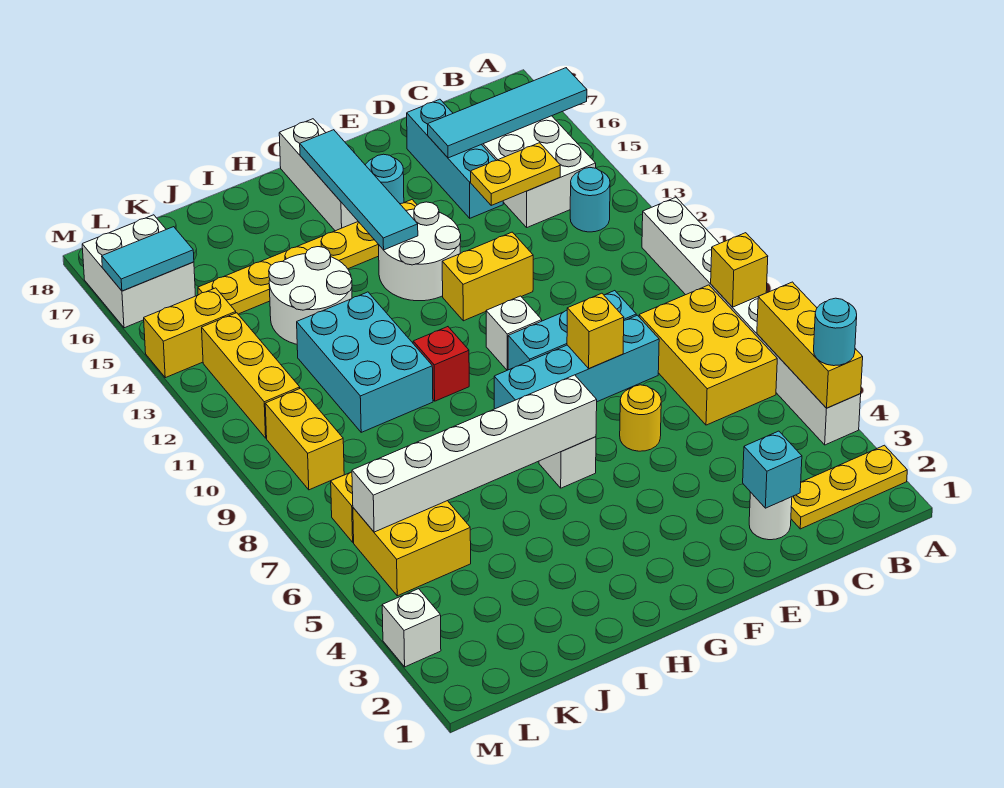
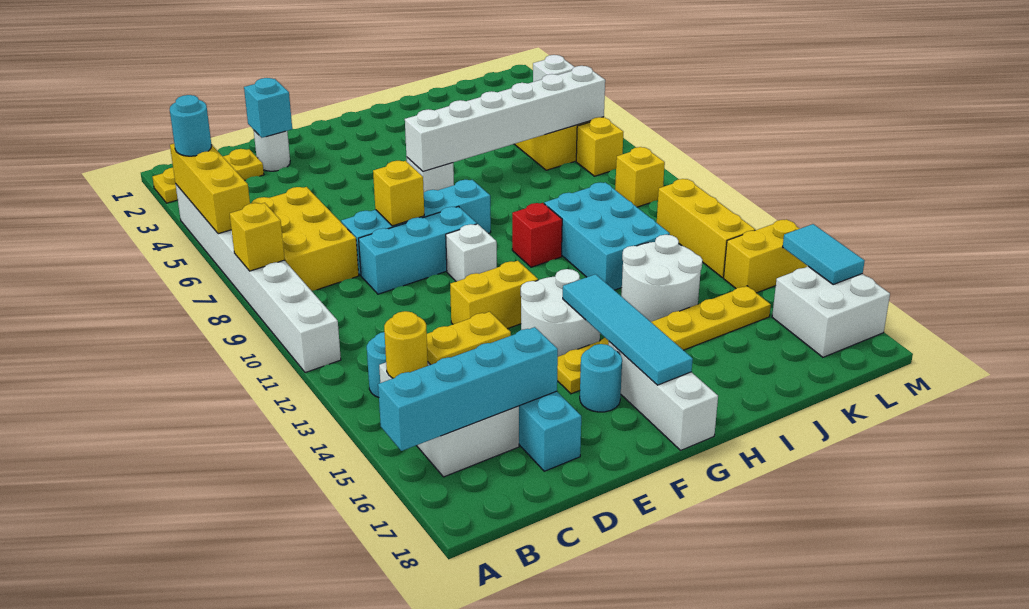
cyan 1x4 tile [428,68,587,158] -> cyan 1x4 brick [378,327,558,451]
yellow 1x1 round brick [620,385,661,451] -> yellow 1x1 round brick moved to [384,311,428,378]
yellow 1x2 brick [265,388,344,490] -> yellow 1x1 brick [615,147,665,207]
cyan 1x2 tile [102,227,194,291] -> cyan 1x2 tile turned to [783,224,865,284]

